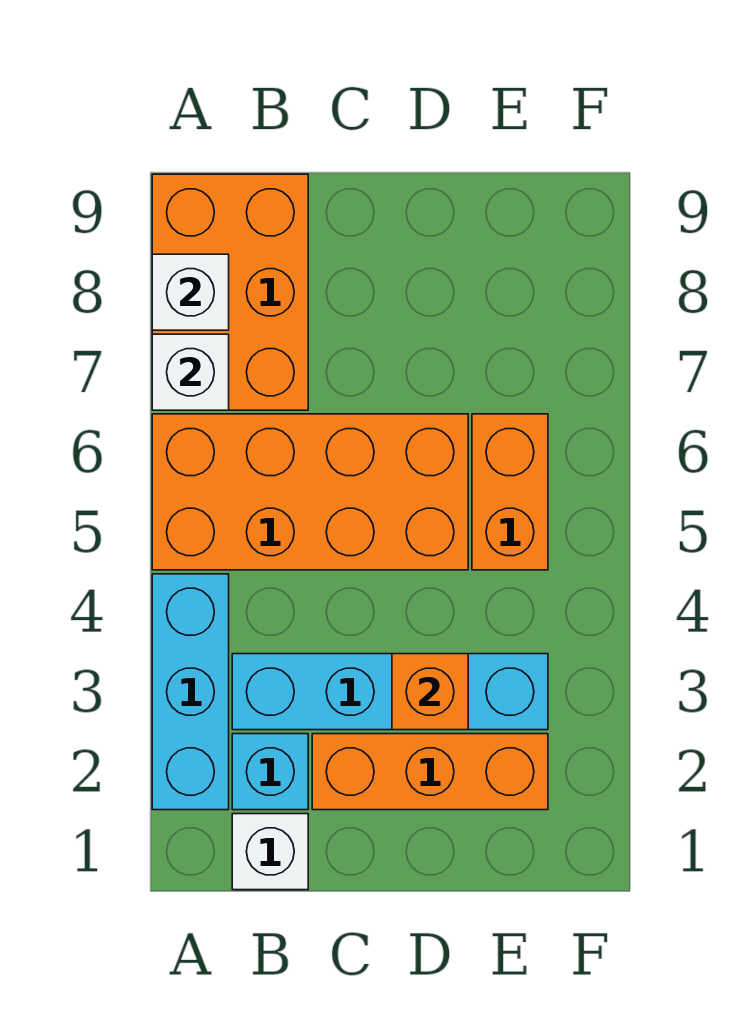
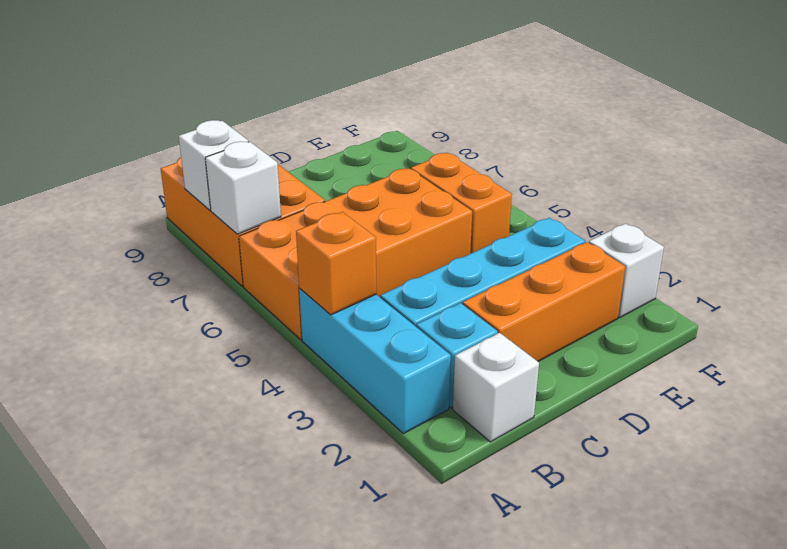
orange 1x1 brick [392,654,468,730] -> orange 1x1 brick moved to [296,212,376,315]
none -> white 1x1 brick [589,223,664,318]

